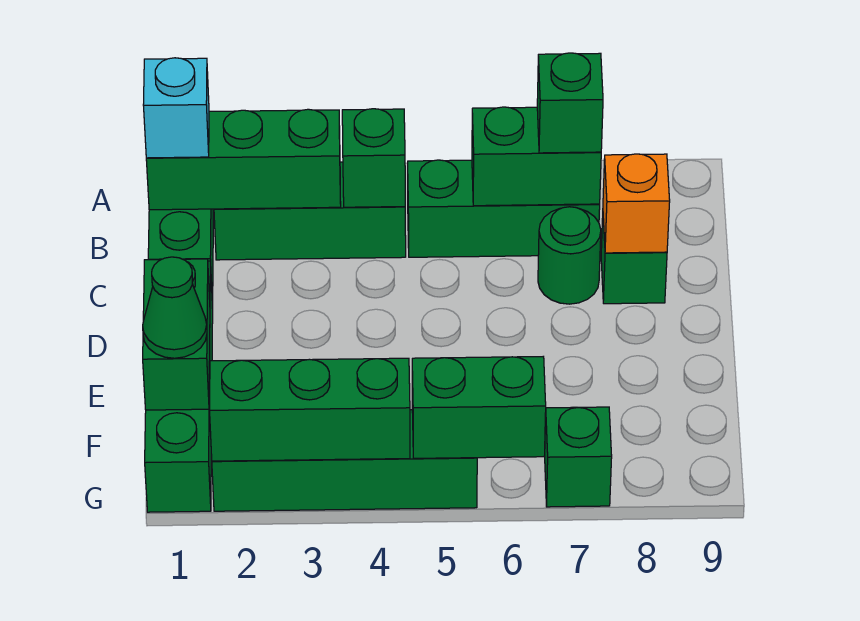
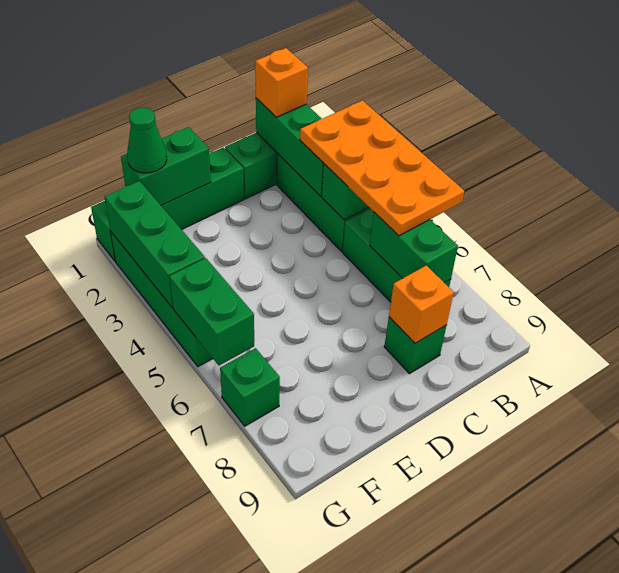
none -> orange 2x4 plate [300,100,464,236]
cyan 1x1 brick [143,58,209,158] -> orange 1x1 brick [255,48,308,117]
green 1x1 brick [537,53,603,153] -> none
green 1x1 round brick [538,207,601,304] -> none

